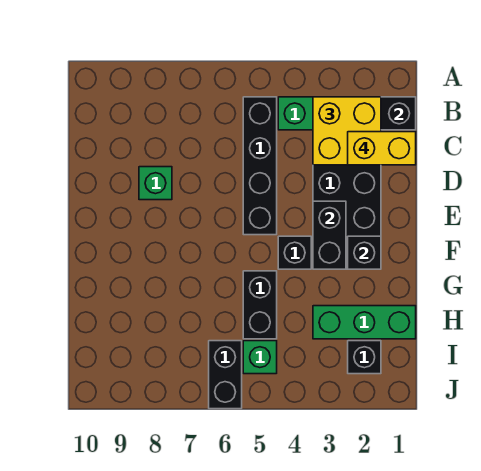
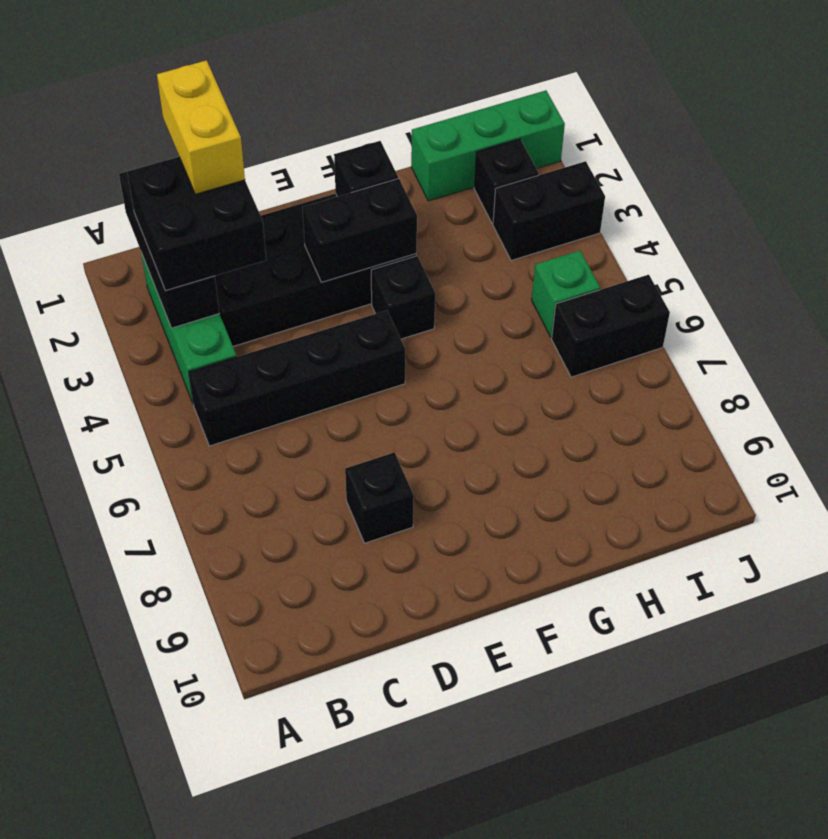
yellow 2x2 brick [313,97,381,165] -> black 2x2 brick [127,157,266,291]
green 1x1 brick [139,167,172,200] -> black 1x1 brick [345,452,414,543]
black 1x2 brick [243,271,277,339] -> black 1x2 brick moved to [493,161,605,261]
green 1x3 brick [313,306,416,339] -> green 1x3 brick turned to [411,90,565,201]

